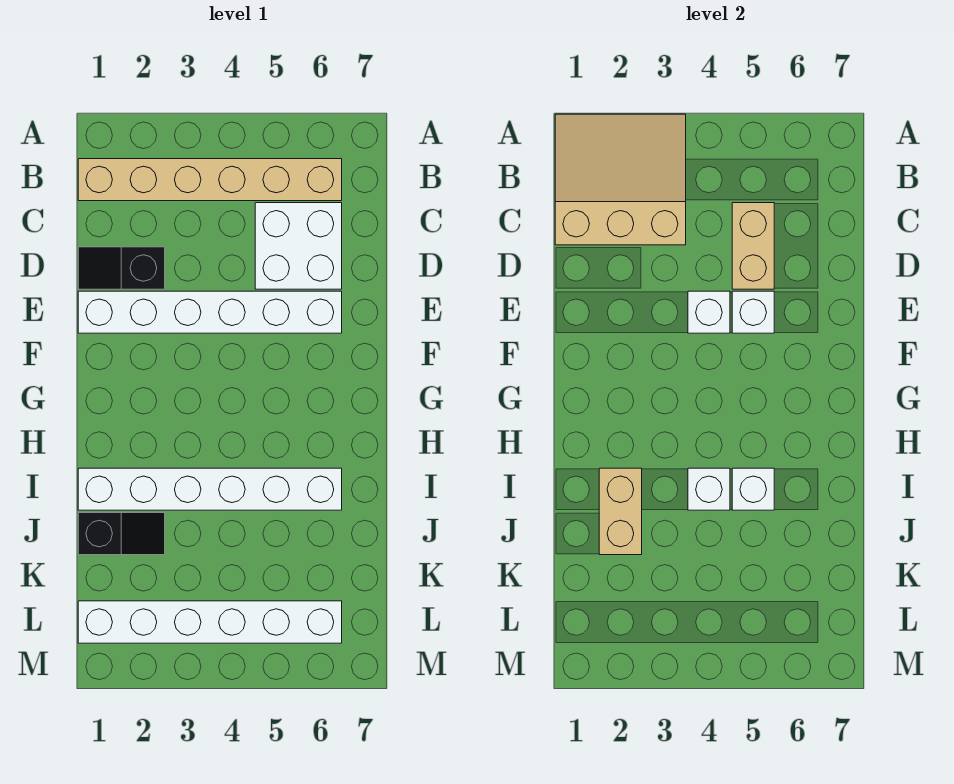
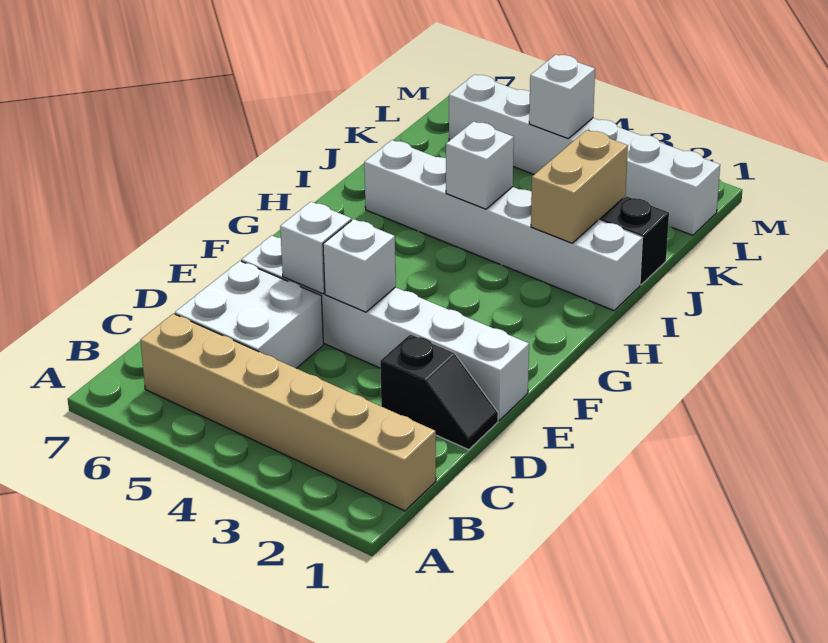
tan 3x3 slope [555,114,686,245] -> none
tan 1x2 brick [732,203,774,289] -> none
white 1x1 brick [732,468,774,510] -> white 1x1 brick moved to [529,54,595,138]

